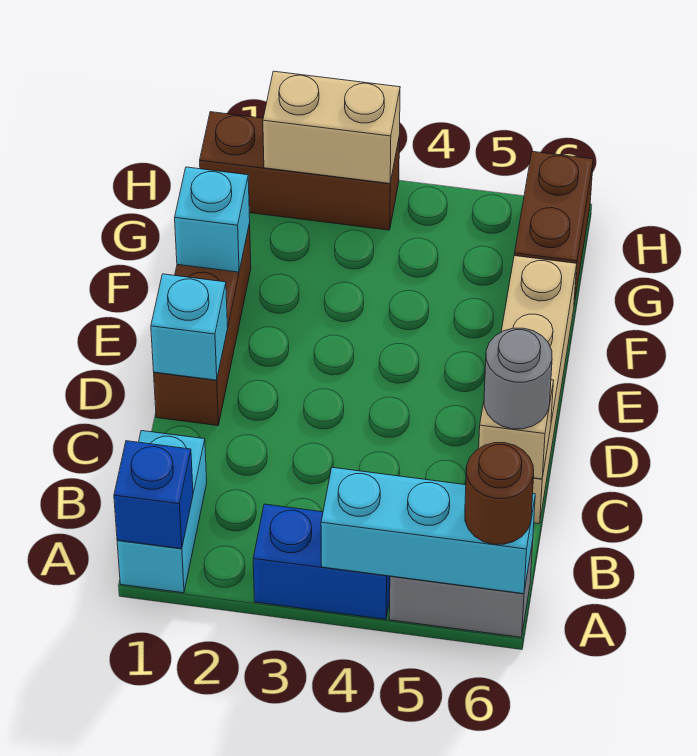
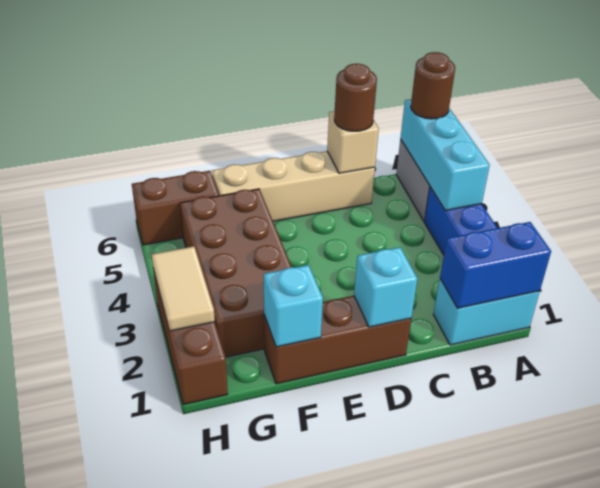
blue 1x1 brick [114,441,193,549] -> blue 1x2 brick [440,222,551,308]
grey 1x1 round brick [484,328,552,429] -> brown 1x1 round brick [334,64,377,131]
none -> brown 2x4 brick [180,189,291,357]
tan 1x2 brick [263,71,400,183] -> tan 1x2 tile [151,246,215,331]

